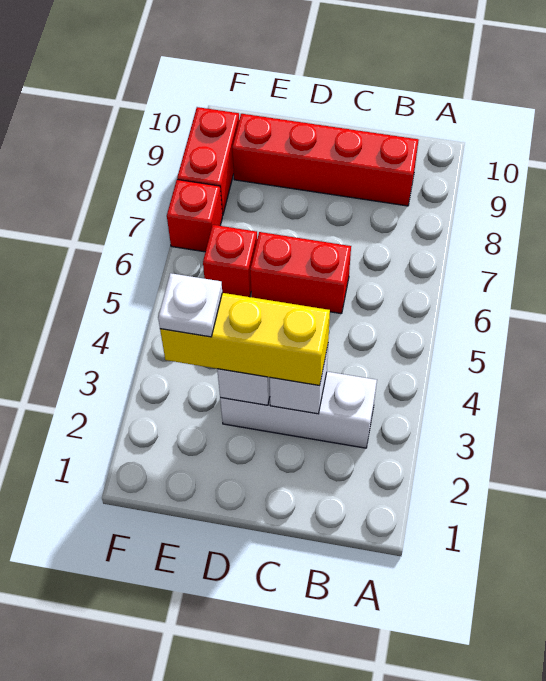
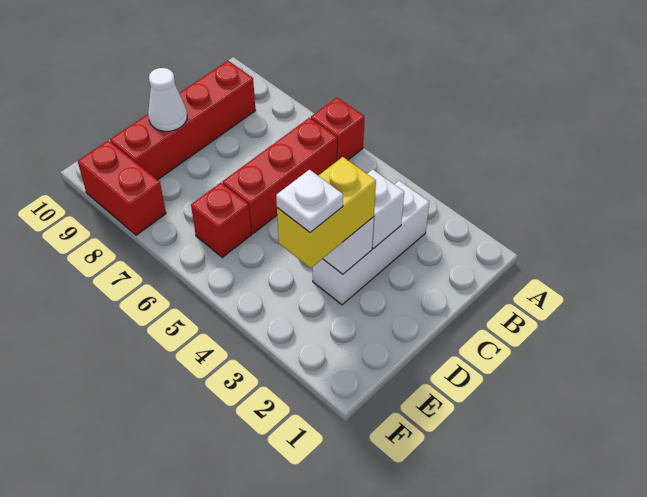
yellow 1x3 brick [160,293,330,386] -> yellow 1x2 brick [277,157,376,268]
red 1x2 brick [250,232,351,314] -> red 1x3 brick [223,118,337,234]
none -> white 1x1 cone [148,68,187,131]
red 1x1 brick [167,180,222,252] -> red 1x1 brick moved to [311,98,365,161]

